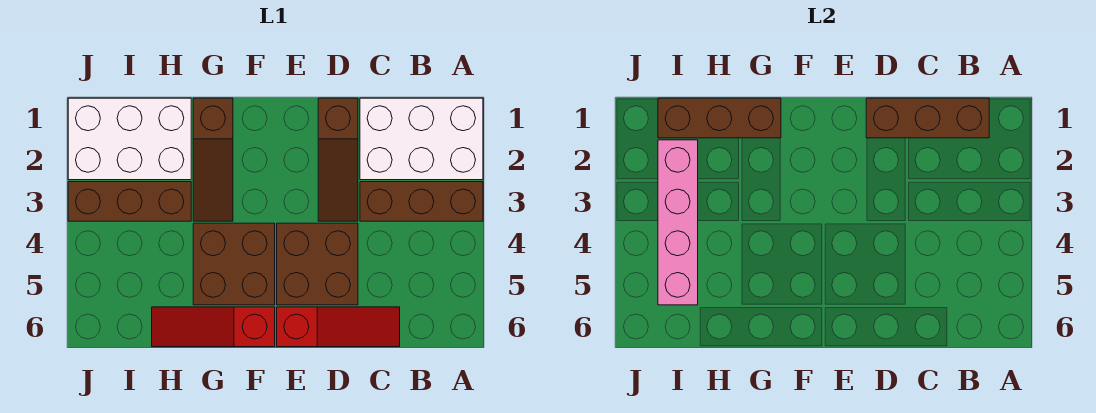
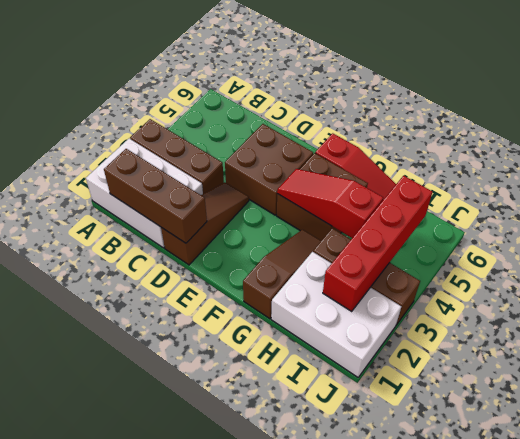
red 1x3 slope [277,307,400,347] -> red 1x3 slope moved to [277,169,383,238]
brown 1x3 brick [658,98,781,138] -> none
pink 1x4 brick [658,140,698,305] -> red 1x4 brick [323,176,432,311]

